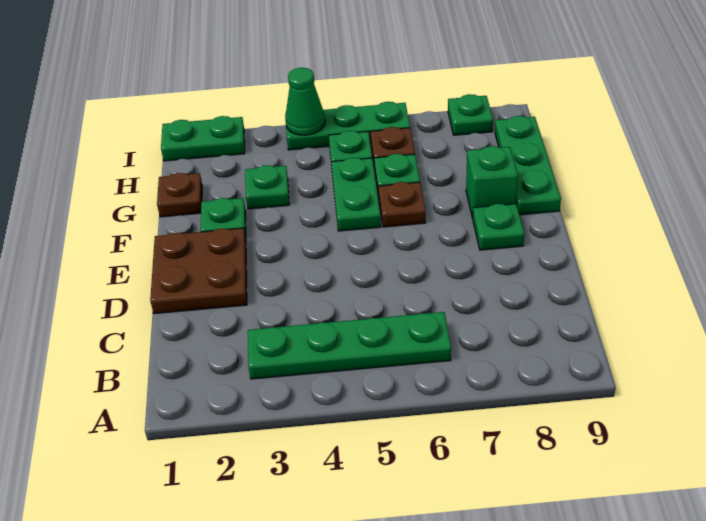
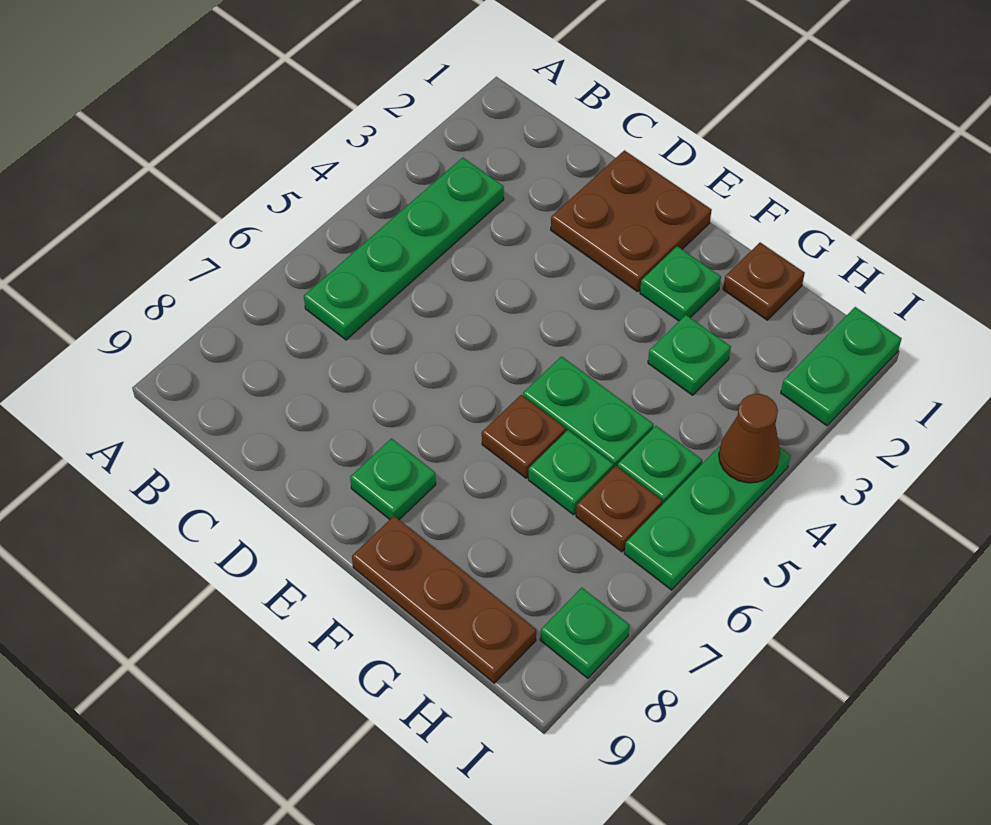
green 1x1 brick [466,146,518,219] -> none
green 1x3 plate [495,116,561,215] -> brown 1x3 plate [352,516,536,683]
green 1x1 cone [285,68,325,135] -> brown 1x1 cone [719,394,780,483]

